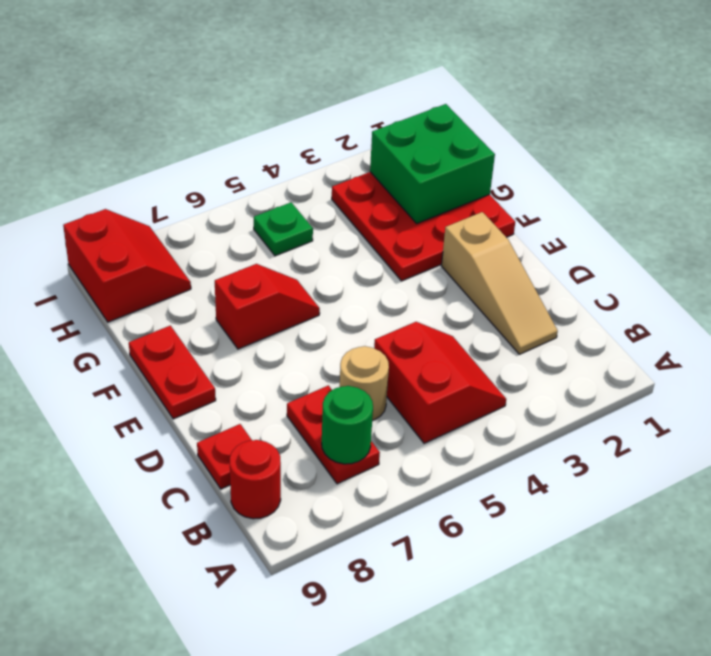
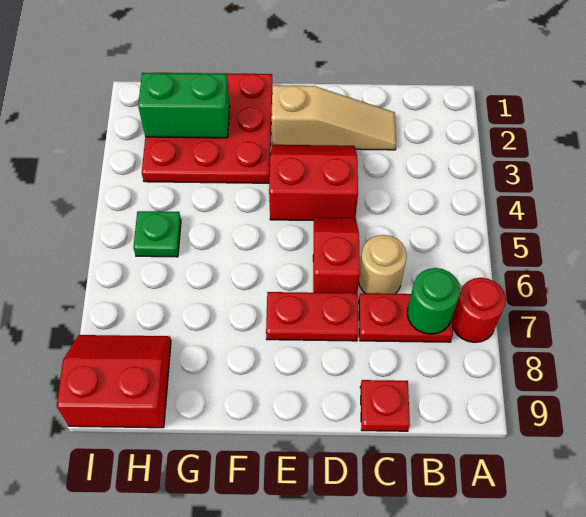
red 2x2 slope [374,322,506,443] -> red 2x2 slope moved to [269,145,358,220]
red 1x1 round brick [230,440,281,519] -> red 1x1 round brick moved to [452,278,506,342]
red 1x2 plate [129,326,216,419] -> red 1x2 plate moved to [266,292,358,341]
red 1x2 slope [215,264,320,349] -> red 1x2 slope moved to [313,217,360,293]
green 2x2 brick [370,104,495,223] -> green 1x2 brick [138,73,230,138]

